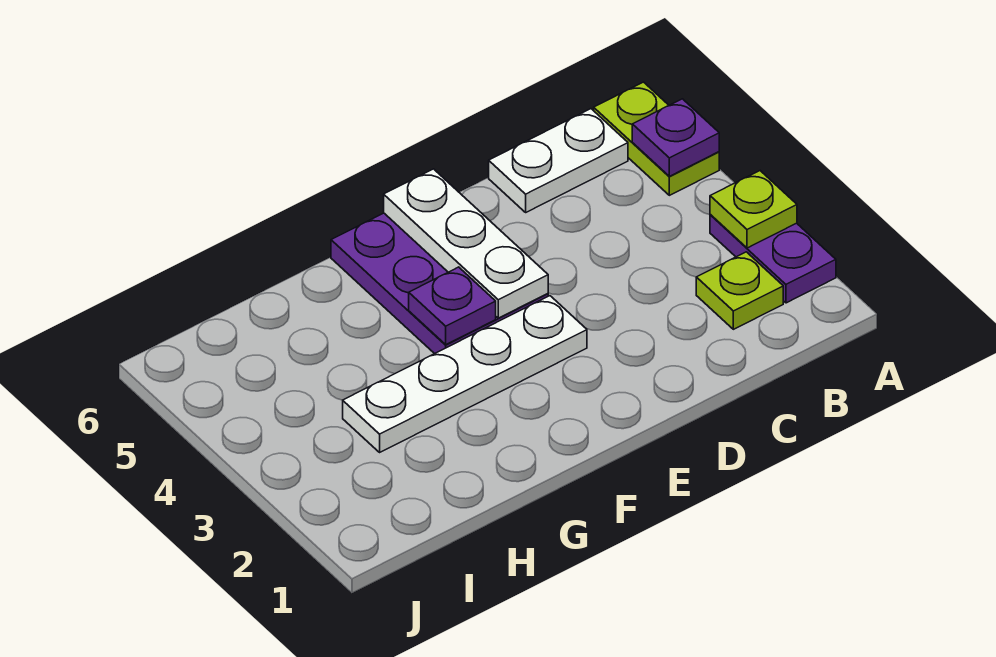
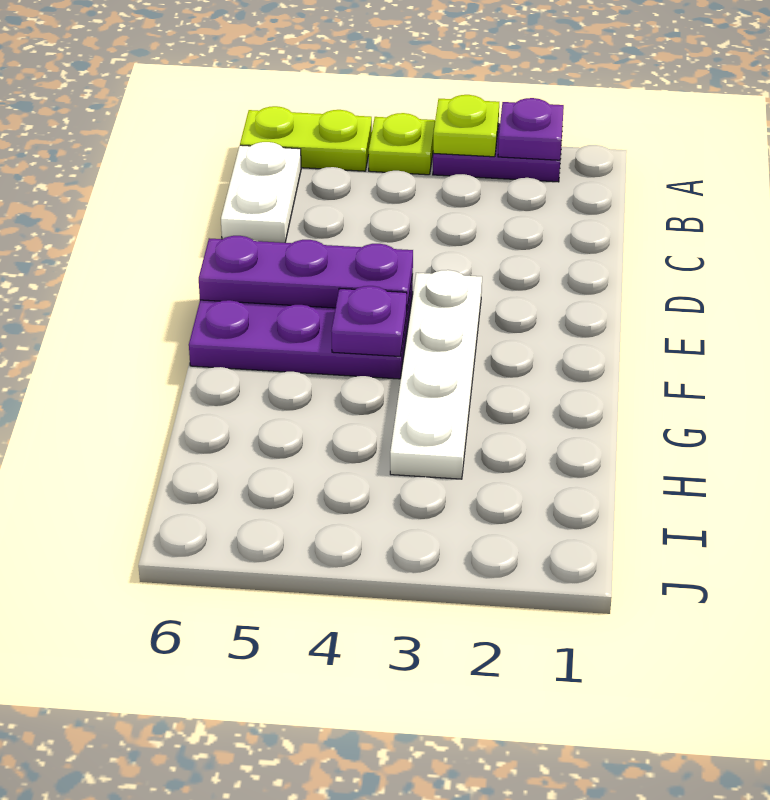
purple 1x1 plate [632,99,719,176] -> purple 1x1 plate moved to [498,98,564,160]
lime 1x1 plate [696,252,783,329] -> lime 1x1 plate moved to [369,113,435,175]
white 1x3 plate [384,169,548,318] -> purple 1x3 plate [199,236,413,309]

